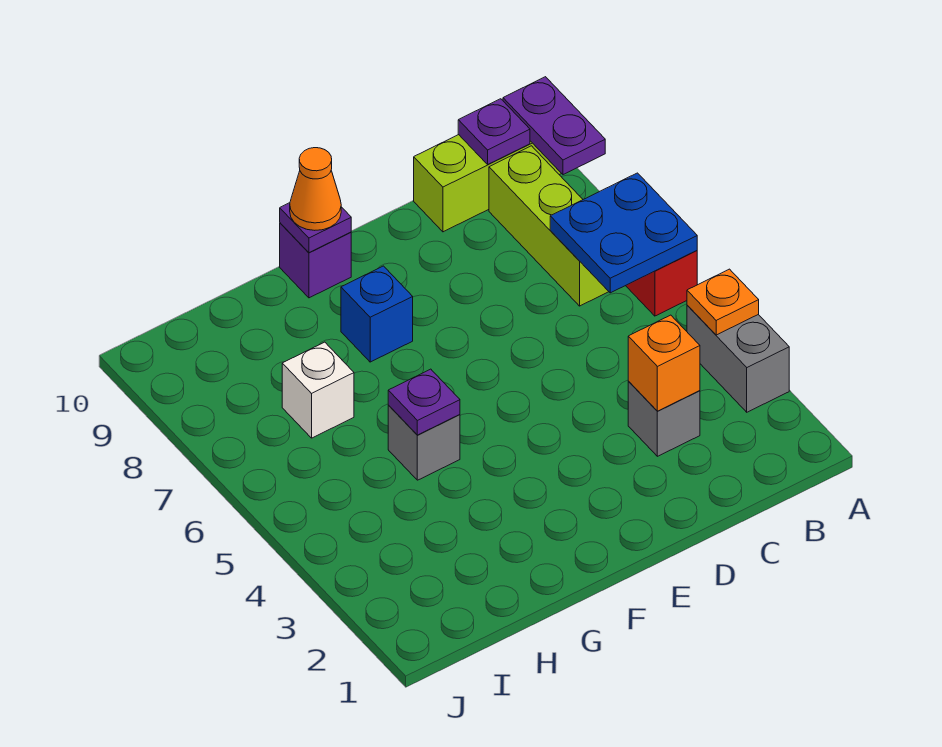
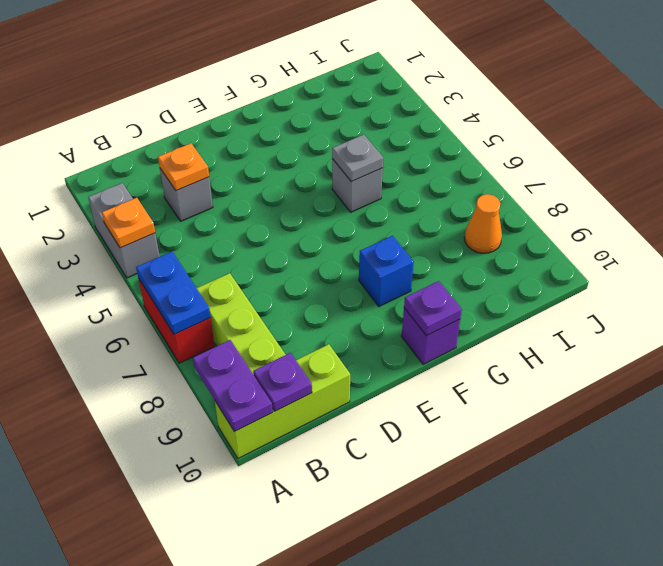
blue 2x2 plate [550,173,697,293] -> blue 1x2 plate [136,251,211,334]
orange 1x1 brick [628,315,700,411] -> orange 1x1 plate [158,143,209,191]
orange 1x1 cone [290,148,341,230] -> orange 1x1 cone moved to [464,194,502,253]
purple 1x1 plate [388,369,460,435] -> grey 1x1 plate [332,135,383,182]
white 1x1 brick [282,342,354,438] -> none

